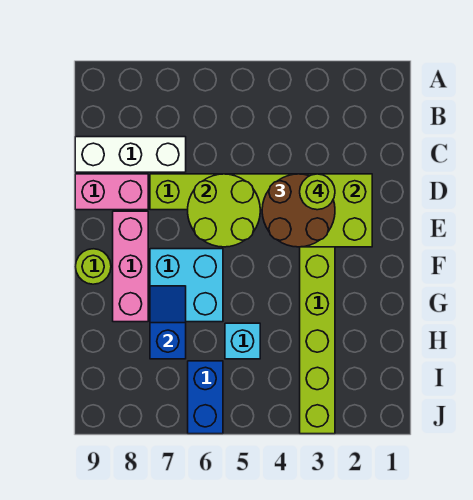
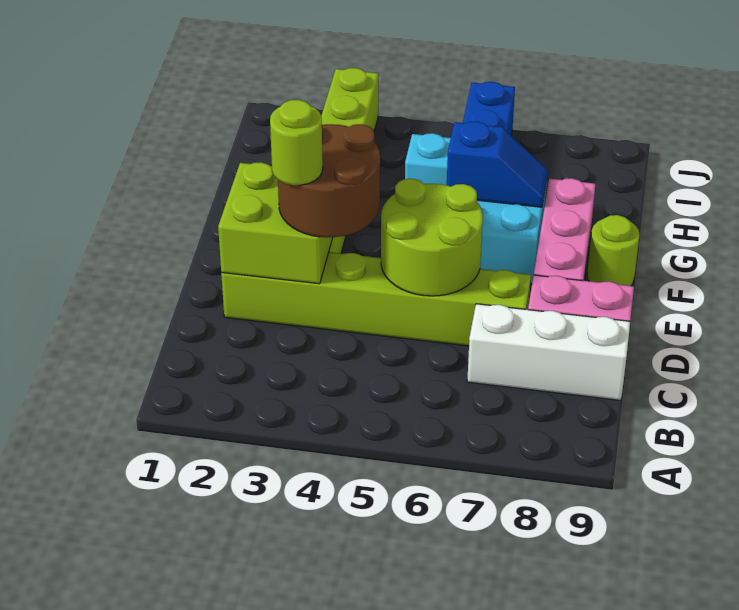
blue 1x2 slope [150,286,186,359] -> blue 1x2 slope turned to [447,122,548,207]

